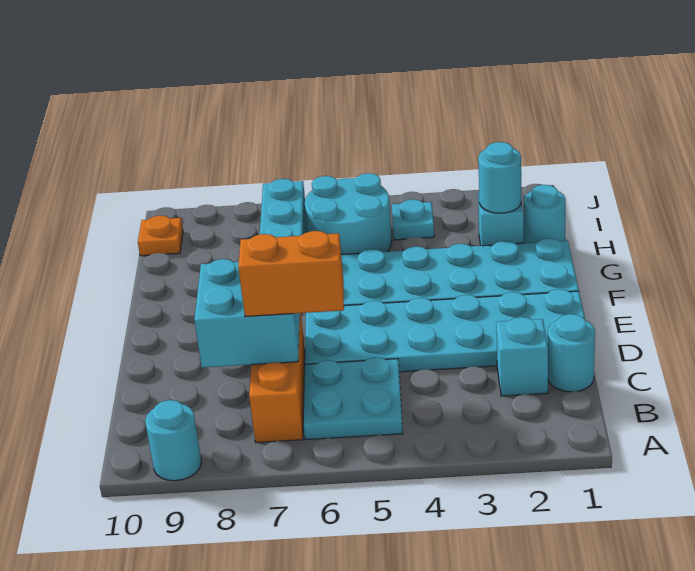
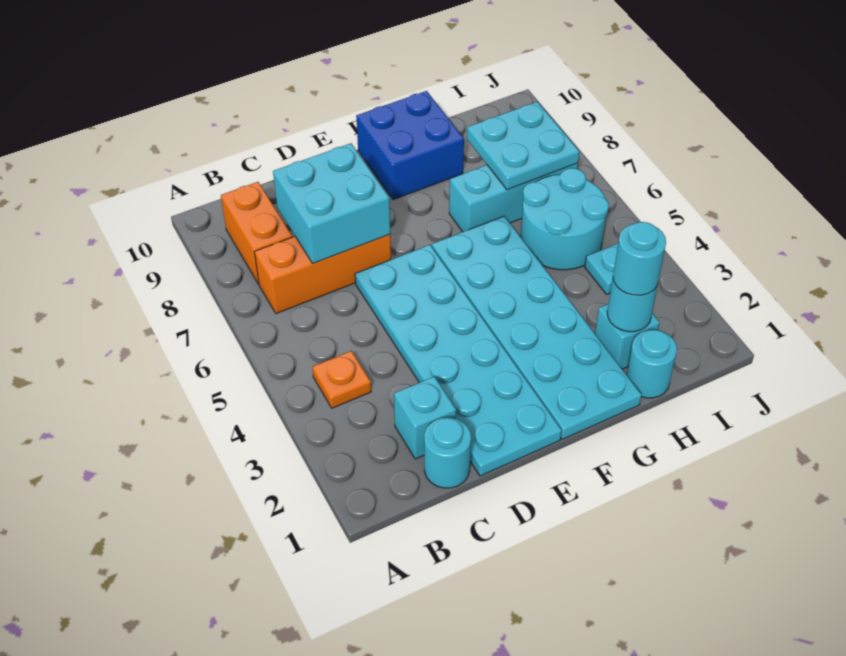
cyan 1x1 round brick [145,400,202,481] -> cyan 1x1 round brick moved to [613,222,666,295]
cyan 2x2 plate [304,357,403,440] -> cyan 2x2 plate moved to [467,102,579,190]
orange 1x2 brick [238,231,344,317] -> orange 1x2 brick moved to [221,182,292,284]
none -> blue 2x2 brick [356,91,464,200]
orange 1x1 plate [138,215,183,256] -> orange 1x1 plate moved to [312,351,371,408]

